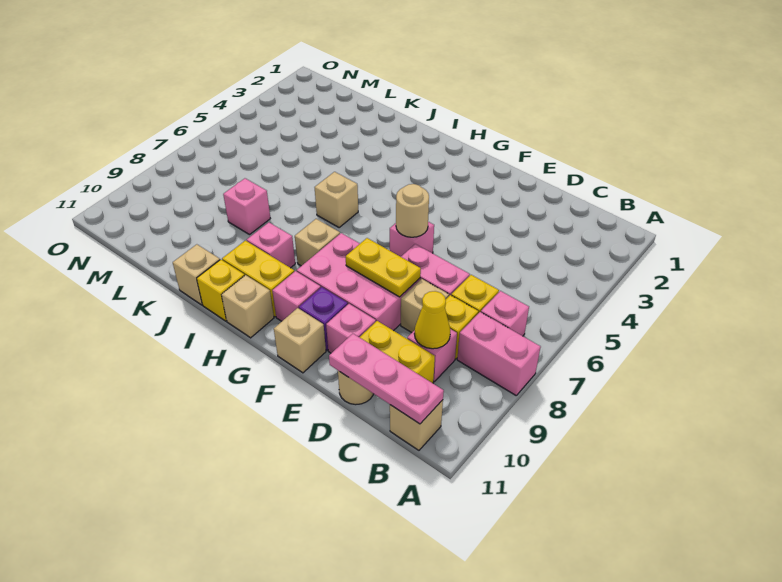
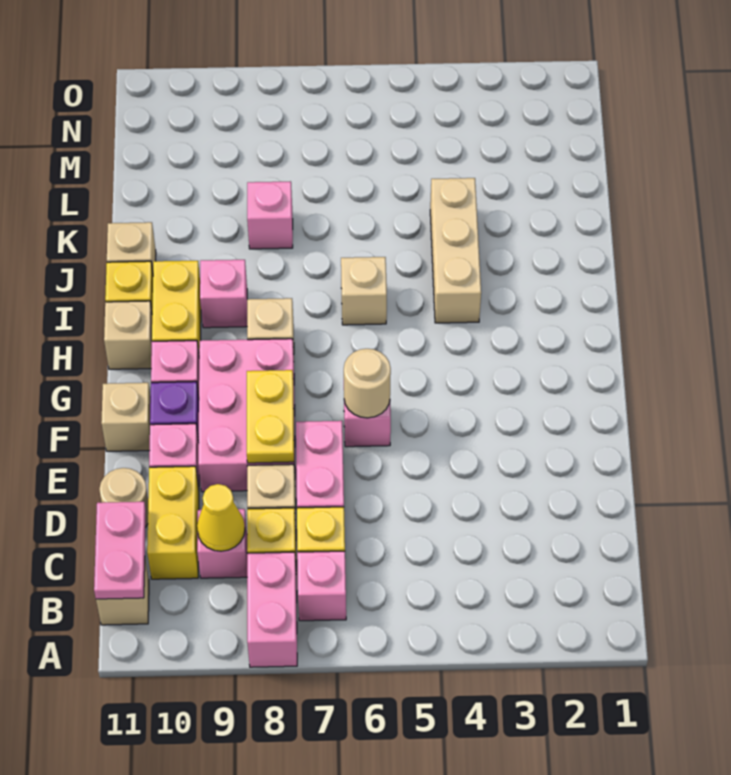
pink 1x3 plate [329,334,444,424] -> pink 1x2 plate [94,502,146,599]
none -> tan 1x3 brick [430,178,481,323]

